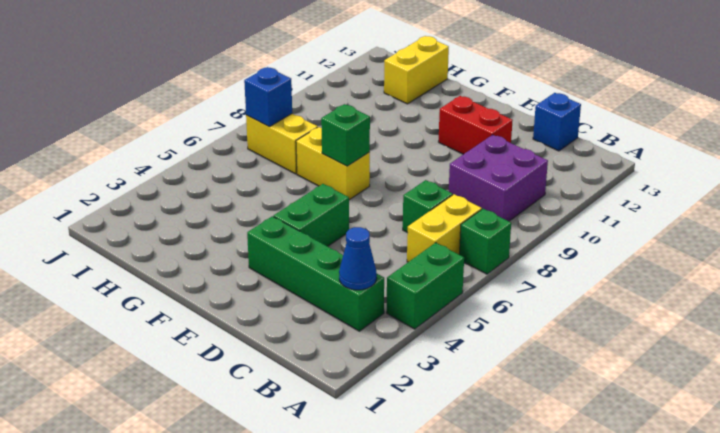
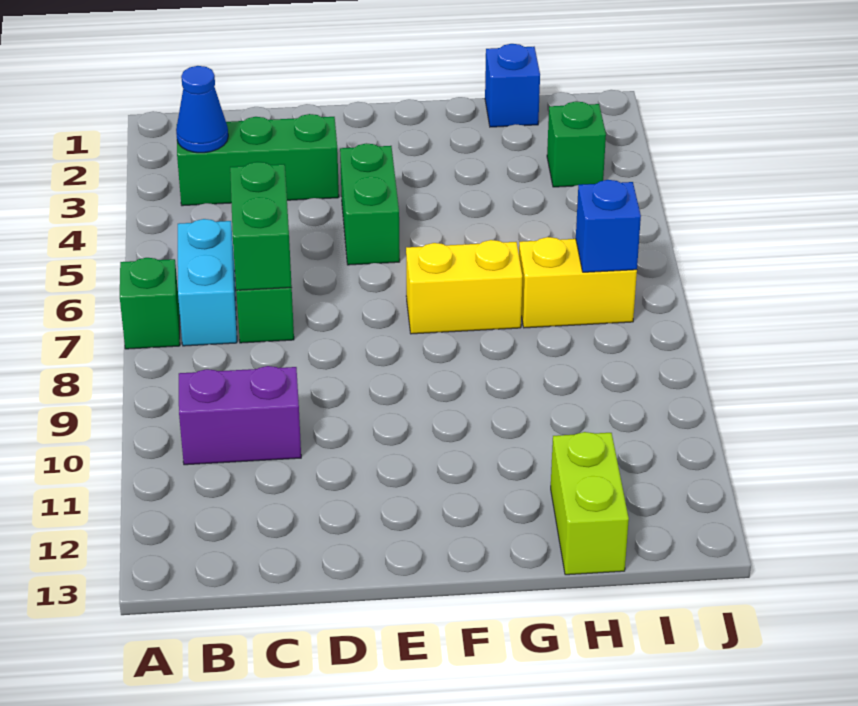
green 1x2 brick [387,243,464,329] -> green 1x2 brick moved to [230,162,292,290]
green 1x4 brick [247,216,384,331] -> green 1x3 brick [177,114,339,206]
yellow 1x2 brick [407,194,482,262] -> cyan 1x2 brick [178,219,237,346]
purple 2x2 brick [449,135,548,221] -> purple 1x2 brick [179,366,301,465]
blue 1x1 brick [533,93,581,151] -> blue 1x1 brick moved to [485,44,540,127]
red 1x2 brick [439,96,513,154] -> none
green 1x1 brick [321,104,370,166] -> green 1x1 brick moved to [547,101,606,187]
yellow 1x2 brick [384,36,449,104] -> lime 1x2 brick [551,432,629,575]

